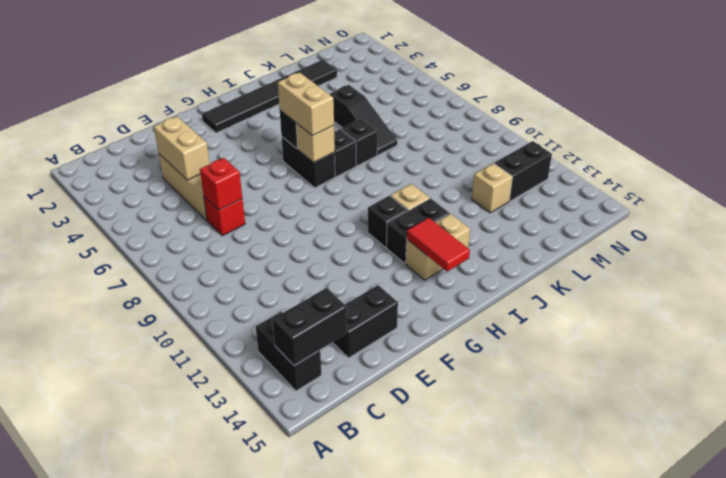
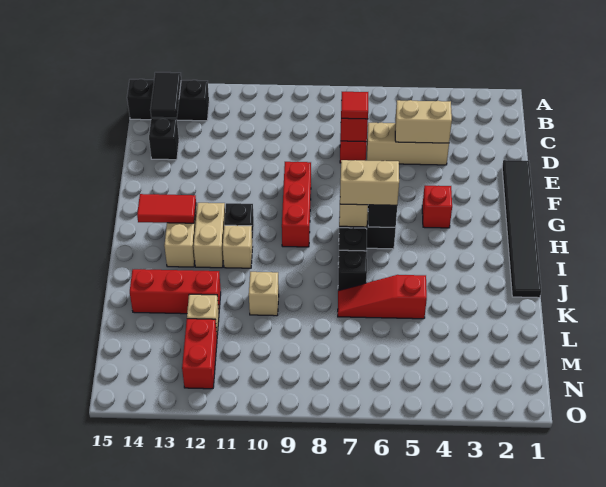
black 1x2 brick [256,312,321,391] -> black 1x3 brick [127,79,209,121]
black 1x2 brick [272,288,347,366] -> black 1x2 tile [150,72,181,118]
none -> red 1x1 tile [341,92,368,119]
black 1x2 brick [332,285,398,358] -> black 1x1 brick [149,118,179,160]
none -> red 1x3 brick [282,162,311,247]
black 1x6 tile [202,60,337,133] -> black 1x6 tile moved to [502,160,541,298]
none -> red 1x1 brick [422,186,452,228]
black 1x2 brick [386,198,450,263] -> tan 1x2 brick [194,203,225,268]
black 1x3 slope [330,85,397,155] -> red 1x3 slope [338,275,427,319]
none -> tan 1x1 brick [249,272,279,316]
none -> red 1x3 brick [130,269,221,314]
black 1x2 brick [494,141,552,201] -> red 1x2 brick [182,319,217,389]

